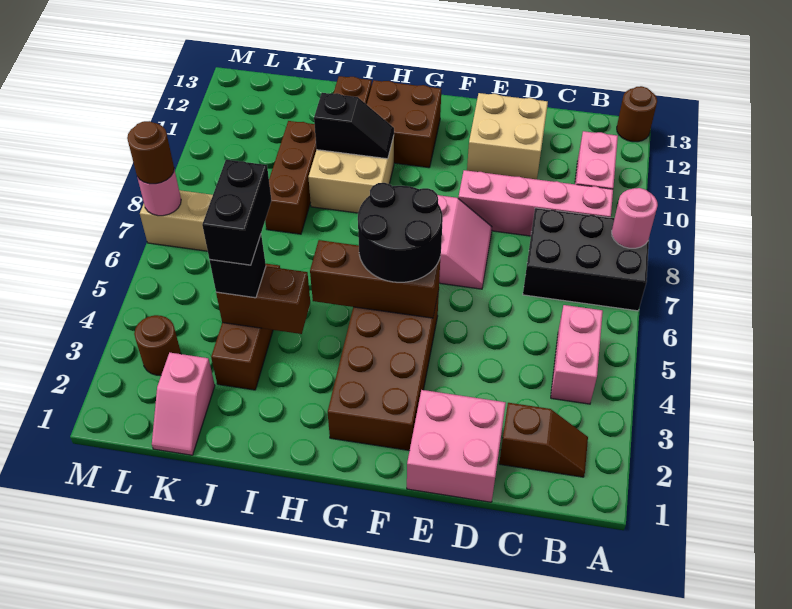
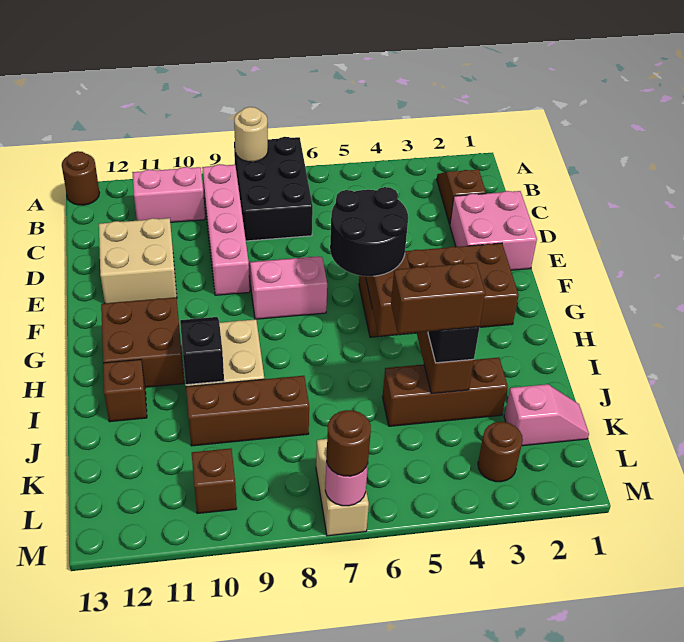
pink 1x1 round brick [612,188,658,248] -> tan 1x1 round brick [234,107,268,162]
pink 1x2 brick [551,305,603,404] -> none
black 1x2 brick [202,160,272,265] -> brown 1x2 brick [391,263,485,334]
none -> brown 1x1 brick [192,448,237,514]

